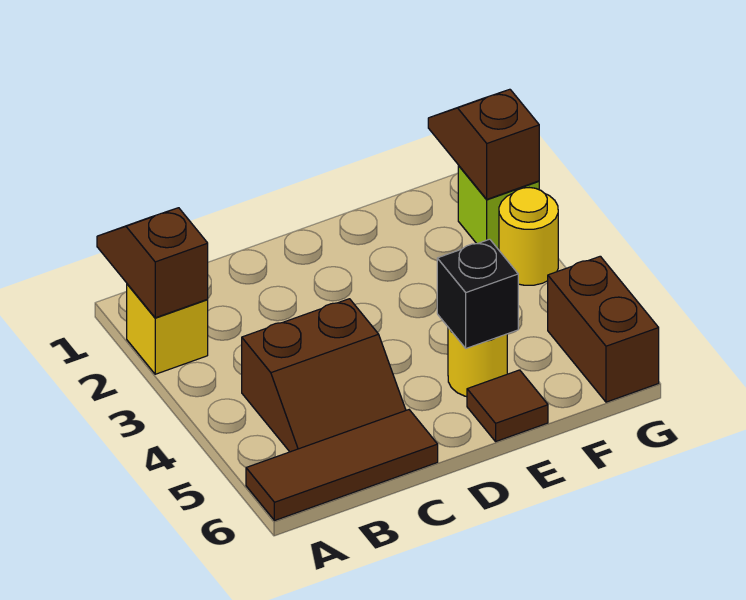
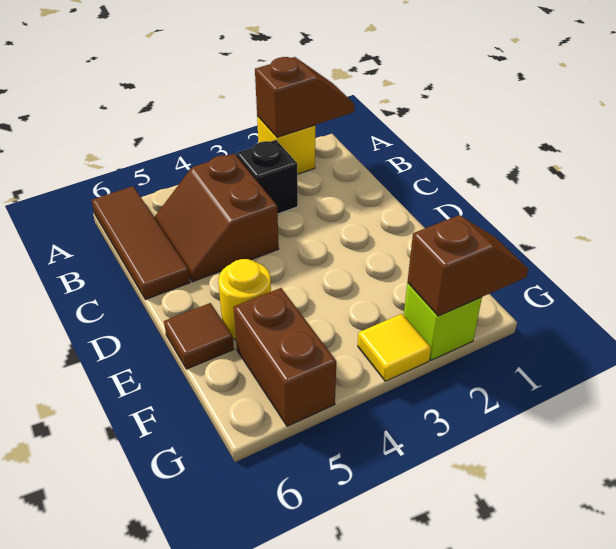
black 1x1 brick [437,239,518,348] -> black 1x1 brick moved to [236,140,298,214]
yellow 1x1 round brick [499,188,558,285] -> yellow 1x1 tile [358,314,431,381]
brown 1x2 brick [548,256,659,402] -> brown 1x2 brick turned to [233,288,336,426]

